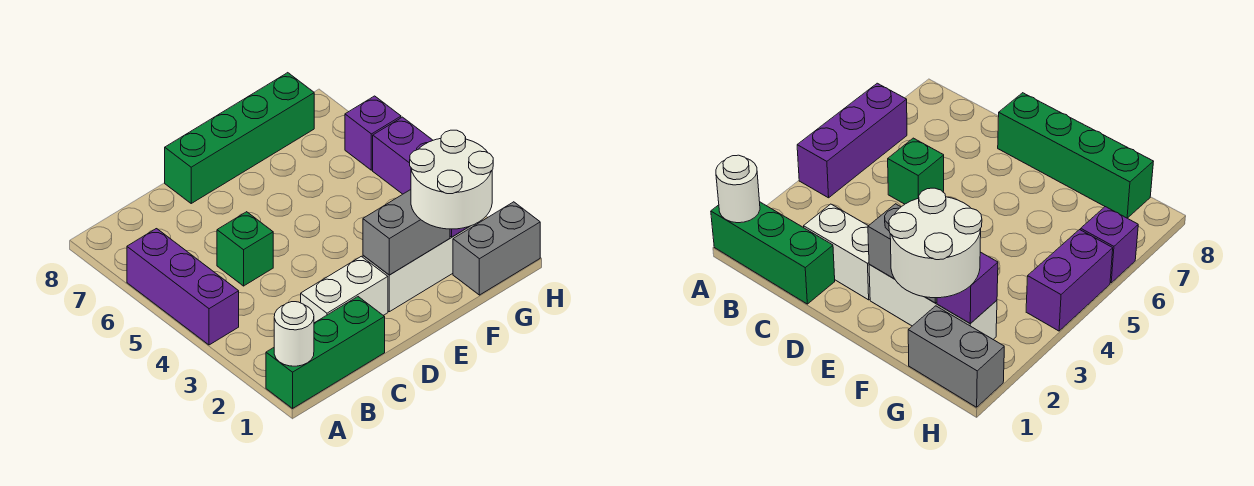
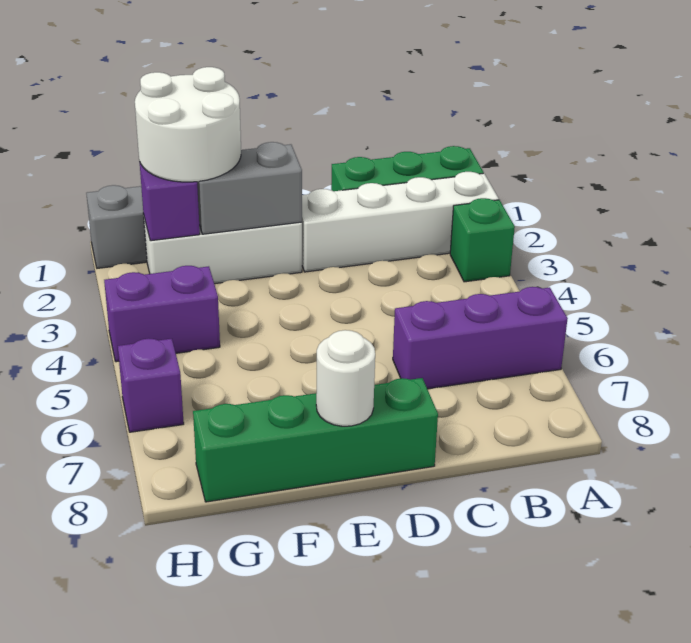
white 1x1 round brick [274,302,314,366] -> white 1x1 round brick moved to [316,330,375,426]
purple 1x3 brick [127,229,239,345] -> purple 1x3 brick turned to [393,287,568,389]
white 1x2 brick [301,256,388,323] -> white 1x4 brick [302,172,499,272]
green 1x1 brick [217,212,273,286] -> green 1x1 brick moved to [450,198,515,282]
purple 1x2 brick [373,117,433,194] -> purple 1x2 brick turned to [104,266,220,362]

